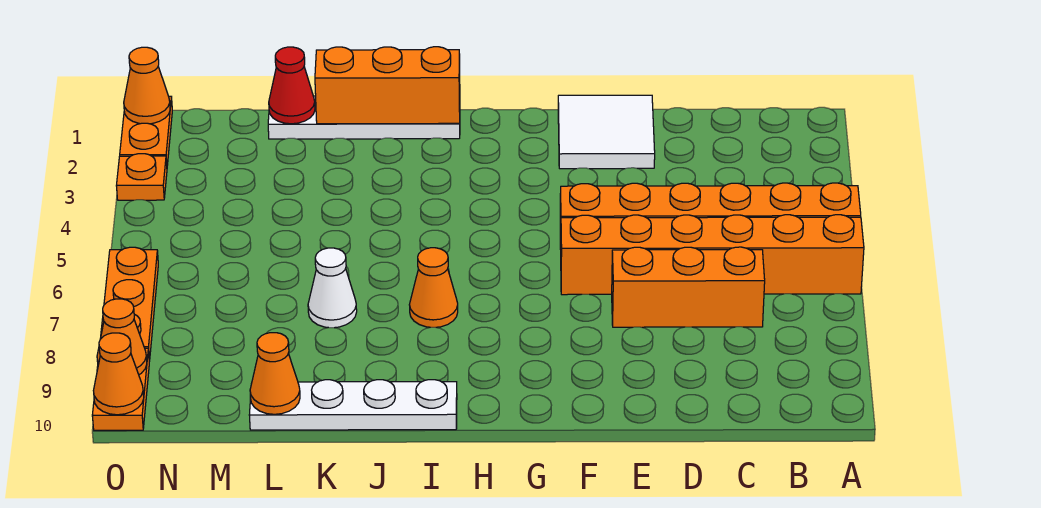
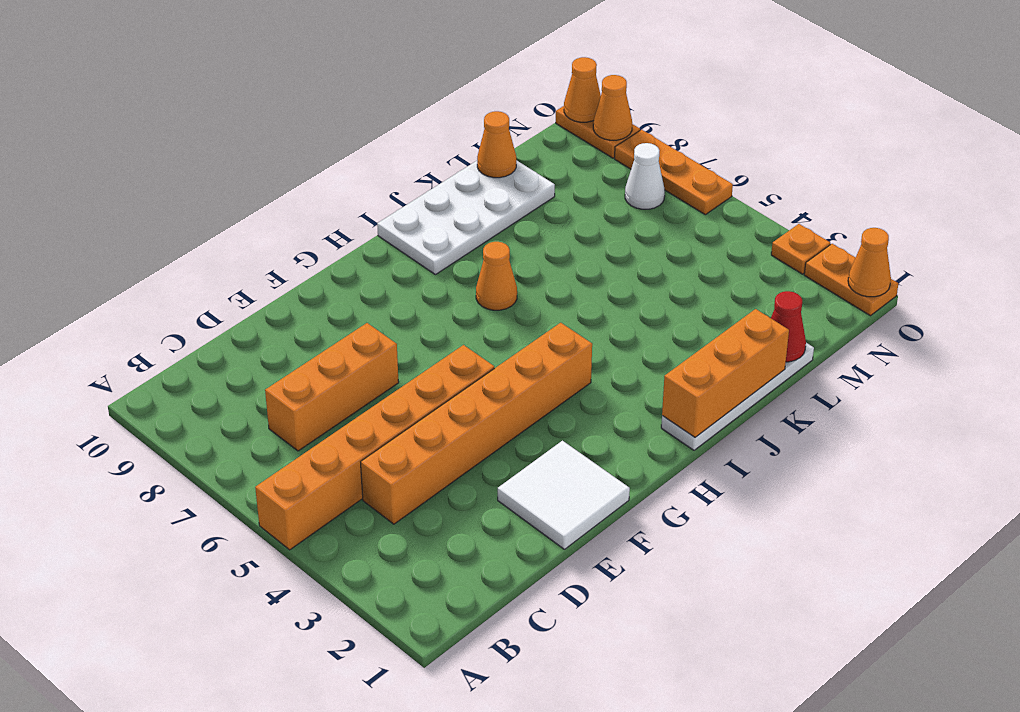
orange 1x6 brick [561,215,864,295] -> orange 1x6 brick moved to [361,323,592,524]
white 1x4 plate [249,380,457,430] -> white 2x4 plate [377,160,555,275]
white 1x1 cone [308,248,357,328] -> white 1x1 cone moved to [625,143,665,209]

